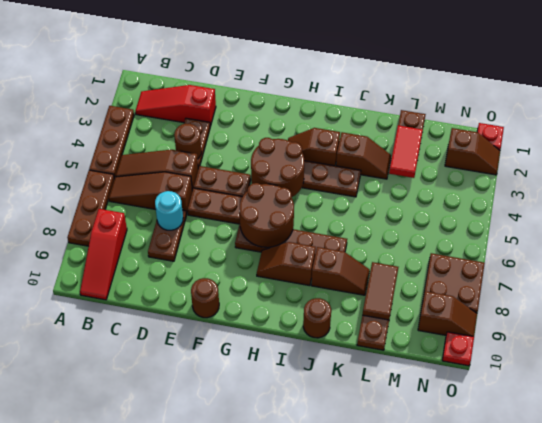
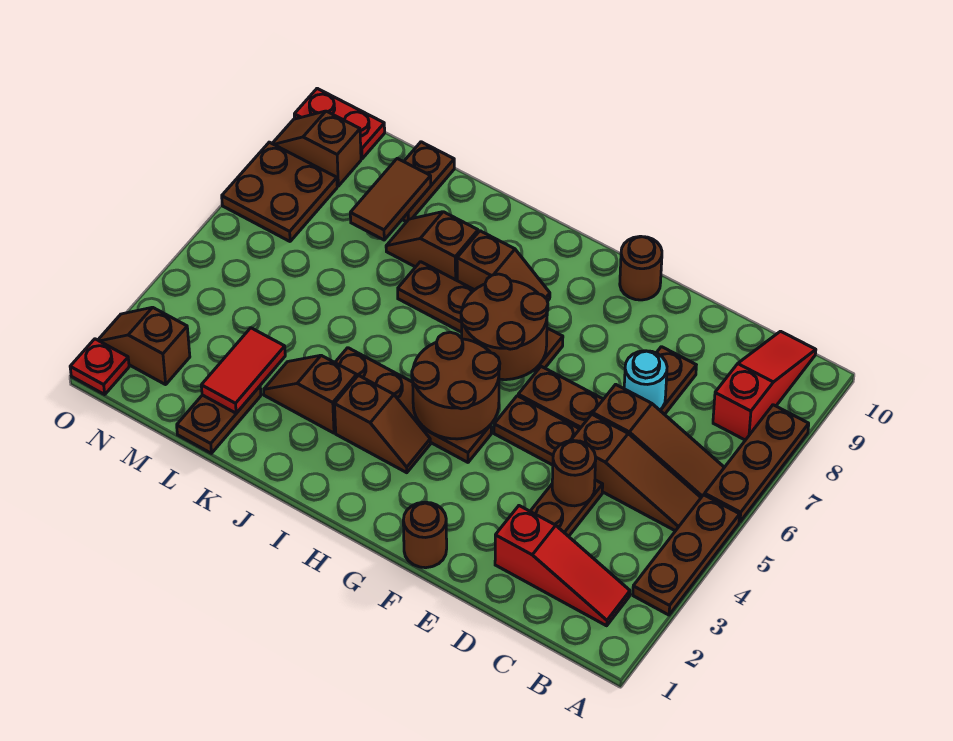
brown 1x1 round brick [303,298,331,338] -> brown 1x1 round brick moved to [403,502,447,568]
red 1x1 plate [442,332,474,366] -> red 1x2 plate [294,88,385,159]

